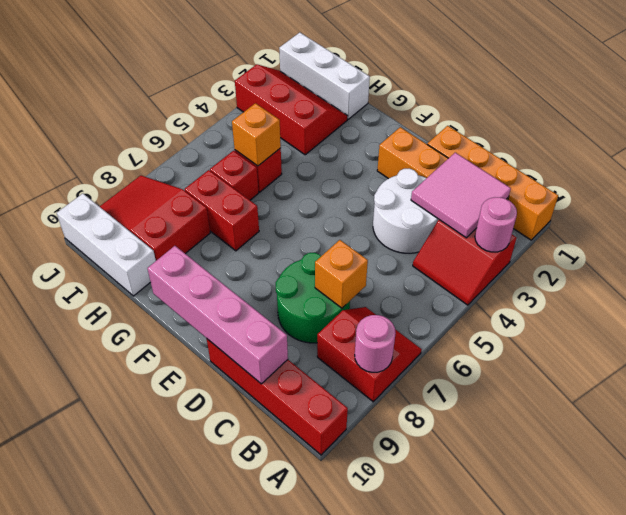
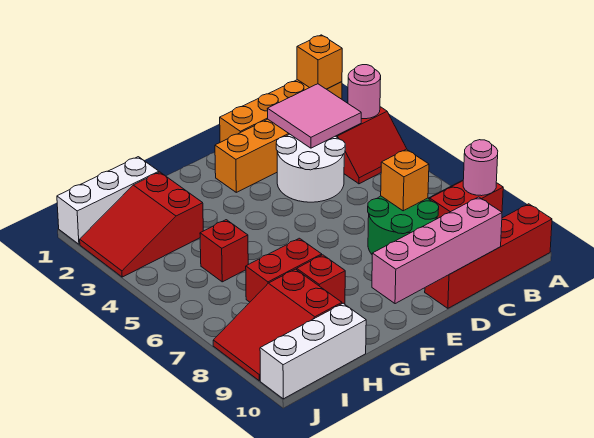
red 2x3 slope [235,64,347,155] -> red 2x3 slope turned to [80,172,203,277]
orange 1x1 brick [232,103,281,166] -> orange 1x1 brick moved to [297,35,342,89]
red 1x1 brick [210,151,259,200] -> red 1x1 brick moved to [297,255,345,304]

